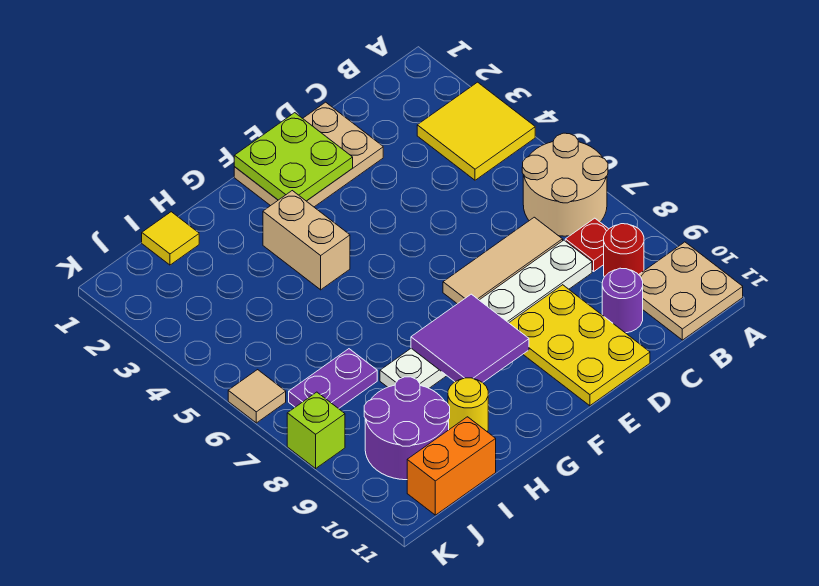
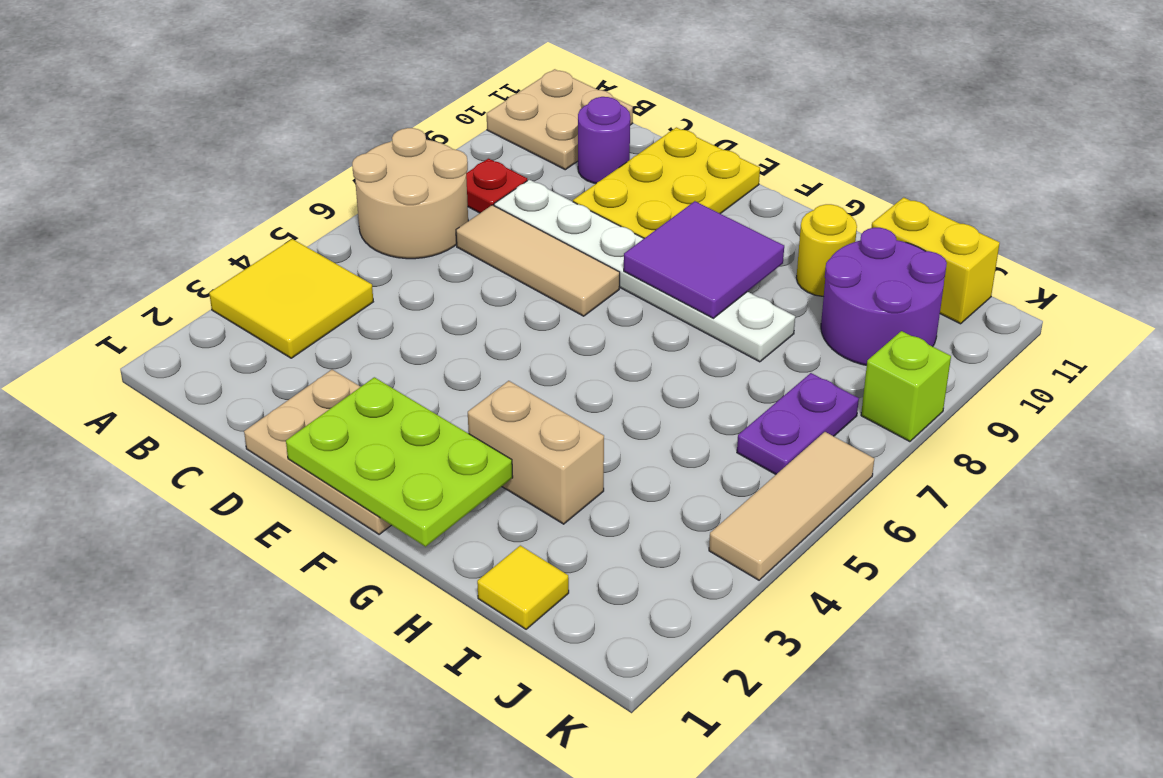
red 1x1 round brick [604,224,644,277] -> none
lime 2x2 plate [234,113,353,201] -> lime 2x3 plate [286,377,513,547]
tan 1x2 brick [263,191,350,290] -> tan 1x2 brick turned to [468,381,604,524]
purple 1x2 plate [289,349,377,409] -> purple 1x2 plate turned to [737,373,859,474]
orange 1x2 brick [407,417,496,515] -> yellow 1x2 brick [871,197,1000,324]
tan 1x1 tile [228,370,286,423] -> tan 1x3 tile [709,432,874,580]

